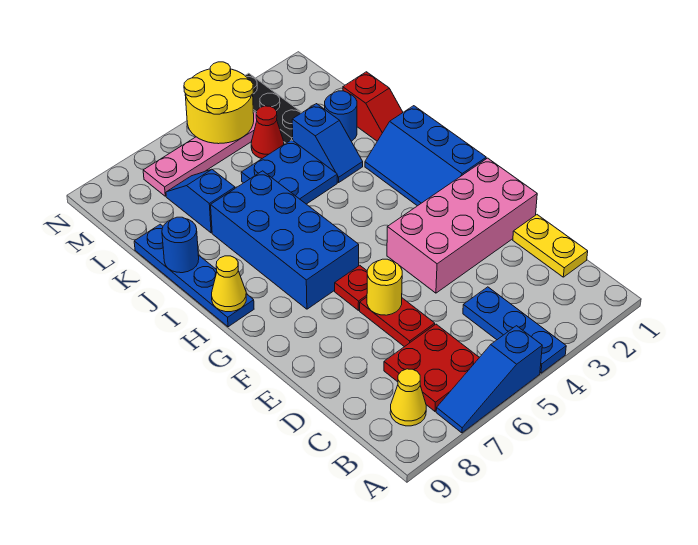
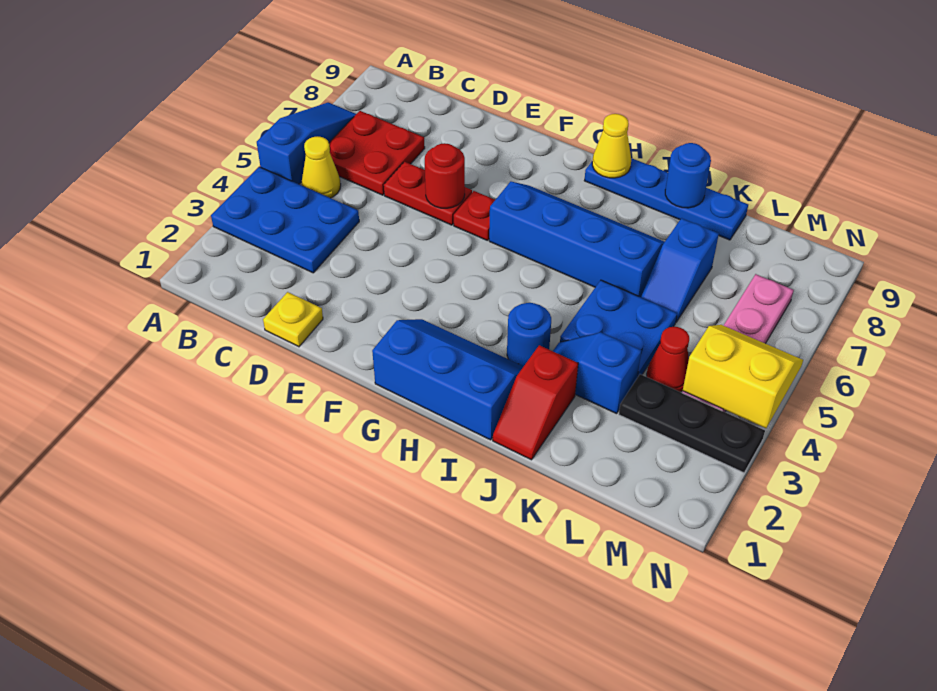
blue 1x3 plate [463,287,566,373] -> blue 2x3 plate [211,167,359,273]
yellow 1x1 cone [390,369,426,426] -> yellow 1x1 cone moved to [302,136,341,198]
yellow 1x2 plate [513,215,588,277] -> yellow 1x1 plate [263,292,323,347]
pink 2x4 brick [387,158,537,293] -> none
yellow 1x1 round brick [367,259,402,315] -> red 1x1 round brick [425,143,465,208]
blue 2x4 brick [211,171,359,309] -> blue 2x4 slope [489,182,664,297]
red 1x2 slope [343,72,403,141] -> red 1x2 slope turned to [493,345,578,460]
blue 1x1 round brick [325,91,357,141] -> blue 1x1 round brick moved to [507,303,551,366]
blue 1x2 slope [166,170,235,233] -> blue 1x2 slope turned to [641,218,719,322]
yellow 2x2 round brick [184,62,254,144] -> yellow 2x2 slope [683,325,803,428]

